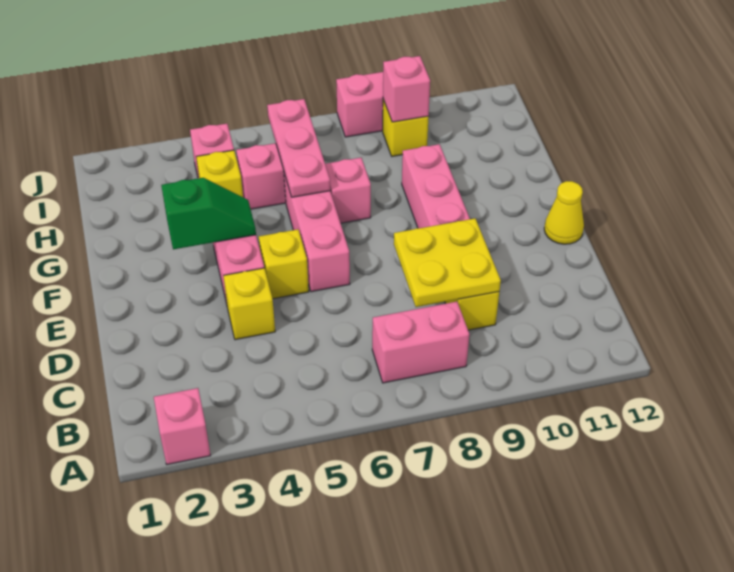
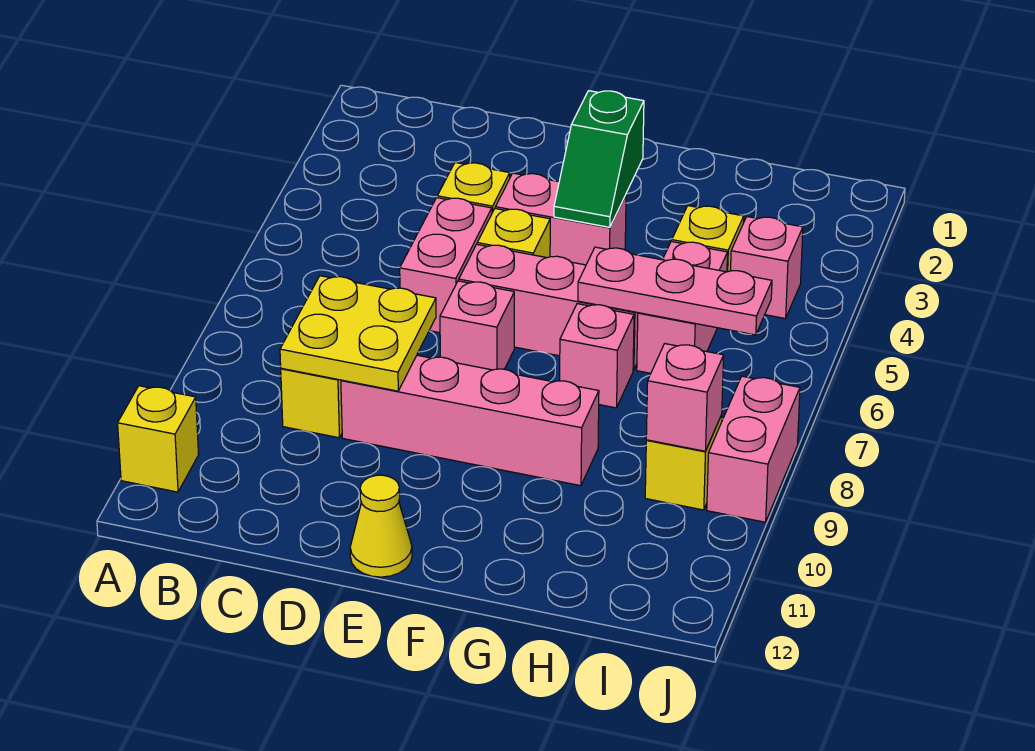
pink 1x1 brick [154,388,211,464] -> pink 1x1 brick moved to [440,281,514,370]
none -> yellow 1x1 brick [118,386,199,492]
pink 1x2 brick [372,302,469,383] -> pink 1x2 brick moved to [400,198,492,333]

